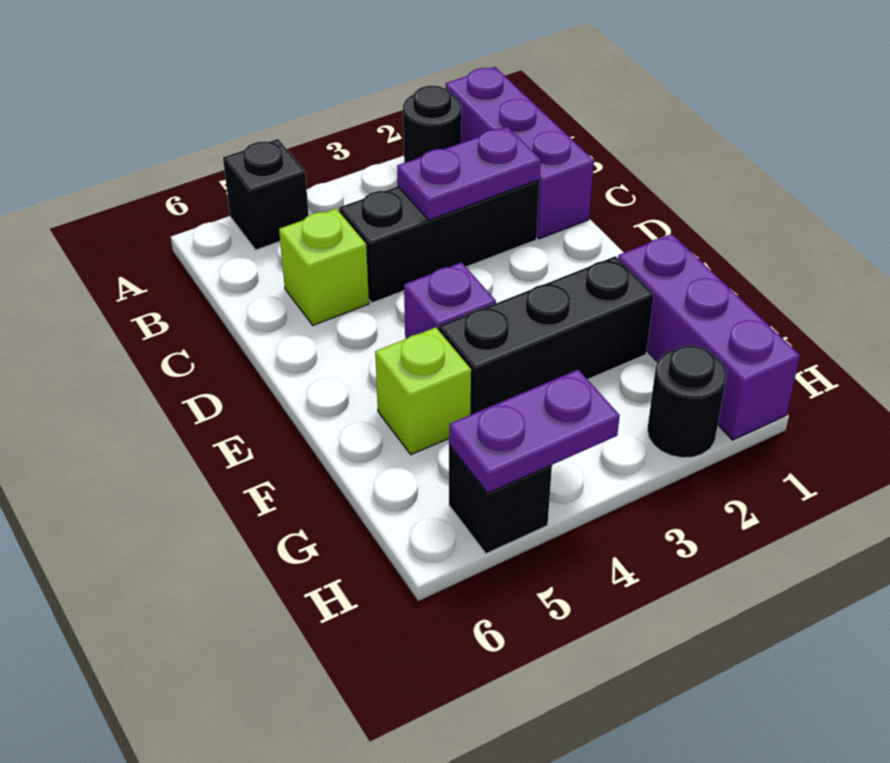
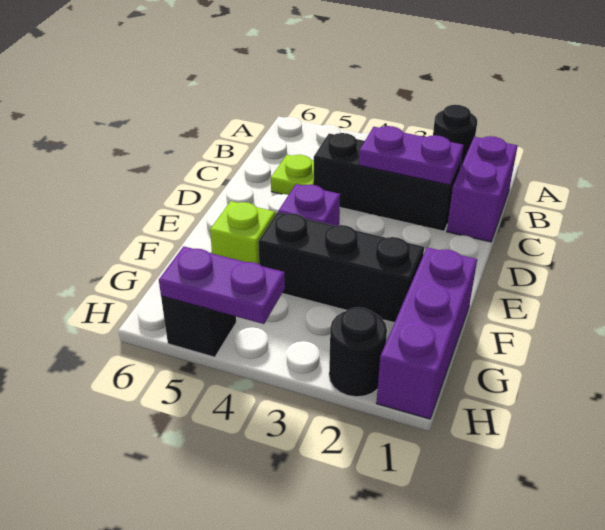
purple 1x3 brick [446,67,594,239] -> purple 1x2 brick [447,136,517,242]
black 1x1 brick [223,139,309,250] -> none
lime 1x1 brick [279,209,369,325] -> lime 1x1 plate [271,155,314,195]

